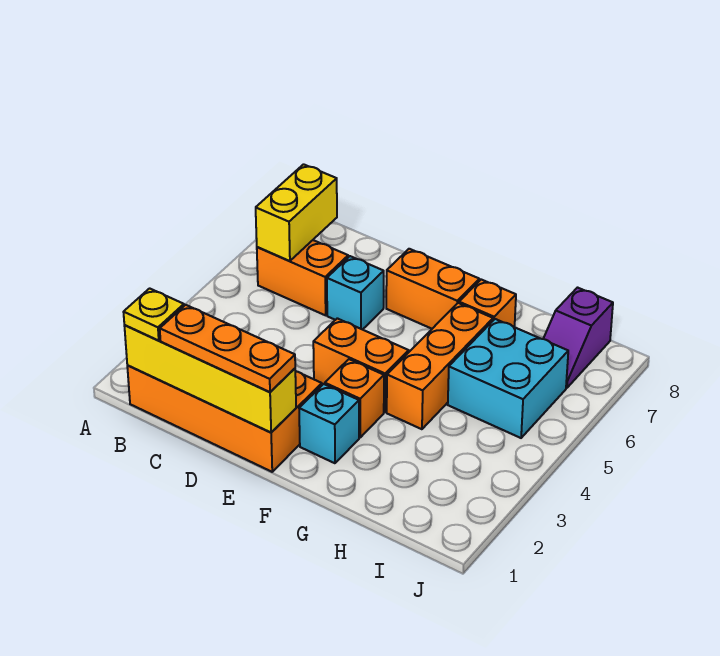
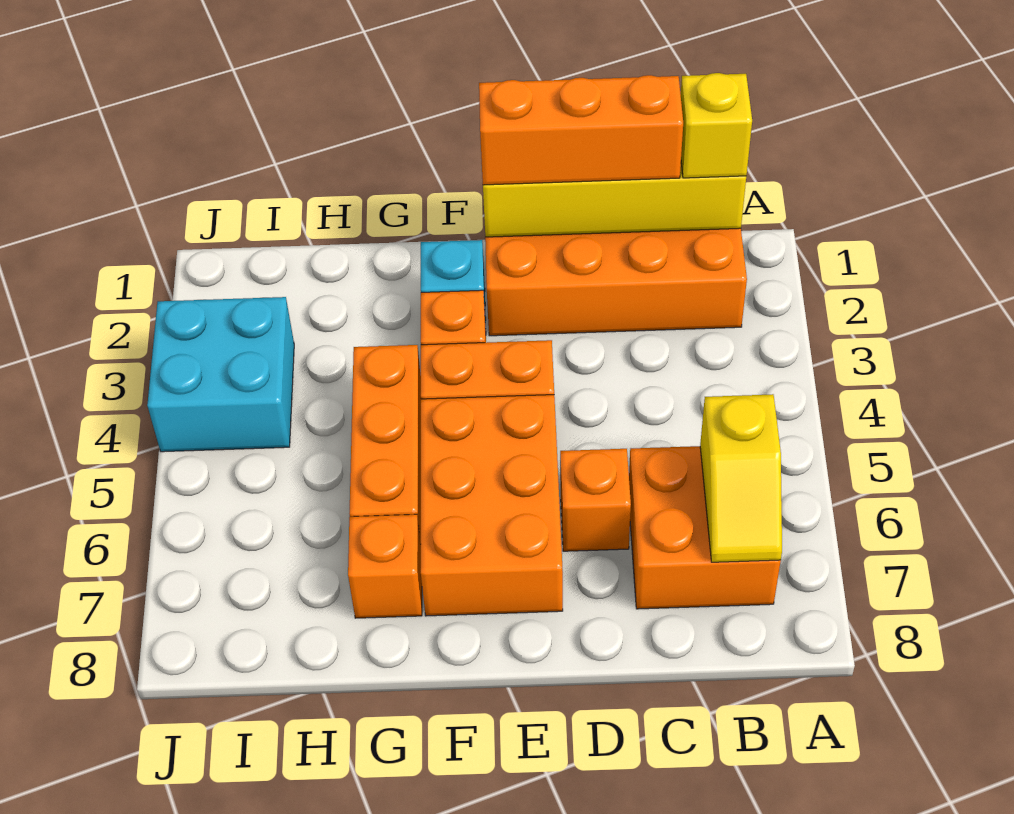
yellow 1x1 plate [124,288,184,341] -> yellow 1x1 brick [681,73,752,178]
orange 1x2 brick [257,240,348,315] -> orange 2x2 brick [629,446,781,609]
yellow 1x2 brick [256,164,337,261] -> yellow 1x2 slope [700,394,782,562]
orange 1x3 plate [160,305,295,392] -> orange 1x3 brick [479,75,683,185]
cyan 1x1 brick [327,256,384,330] -> orange 1x1 brick [560,449,631,551]
orange 1x2 brick [386,249,479,329] -> orange 2x3 brick [421,395,563,616]
cyan 2x2 brick [448,319,568,438] -> cyan 2x2 brick moved to [147,297,294,452]
purple 1x2 slope [543,288,613,388] -> none

